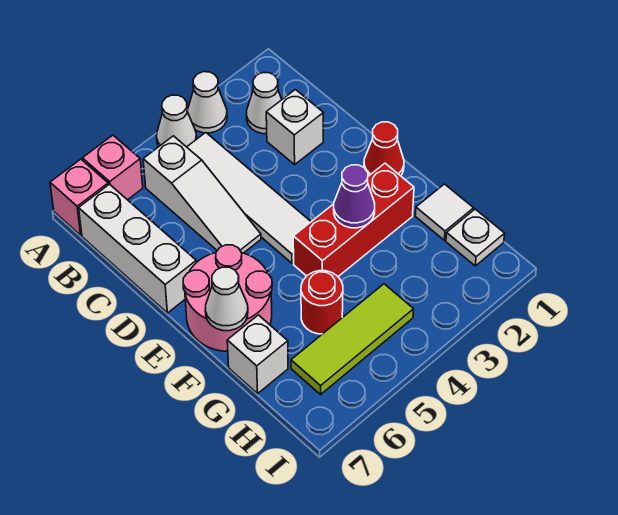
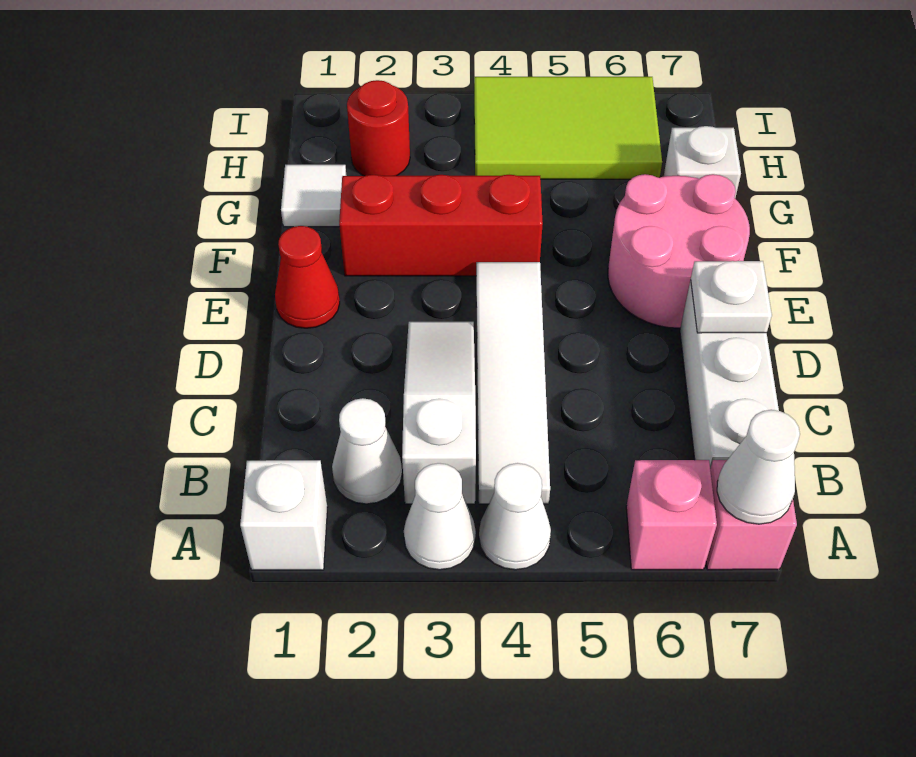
white 1x3 slope [143,136,261,253] -> white 1x3 slope moved to [402,322,476,504]
white 1x1 brick [266,90,324,165] -> white 1x1 brick moved to [240,460,328,570]
purple 1x1 cone [334,165,375,228] -> none
white 1x1 cone [205,267,248,331] -> white 1x1 cone moved to [717,410,800,524]
red 1x1 round brick [301,271,343,334] -> red 1x1 round brick moved to [347,80,410,176]
white 1x1 plate [446,209,505,266] -> white 1x1 plate moved to [691,261,772,333]
lime 1x3 tile [291,284,414,394] -> lime 2x3 tile [474,77,662,179]

